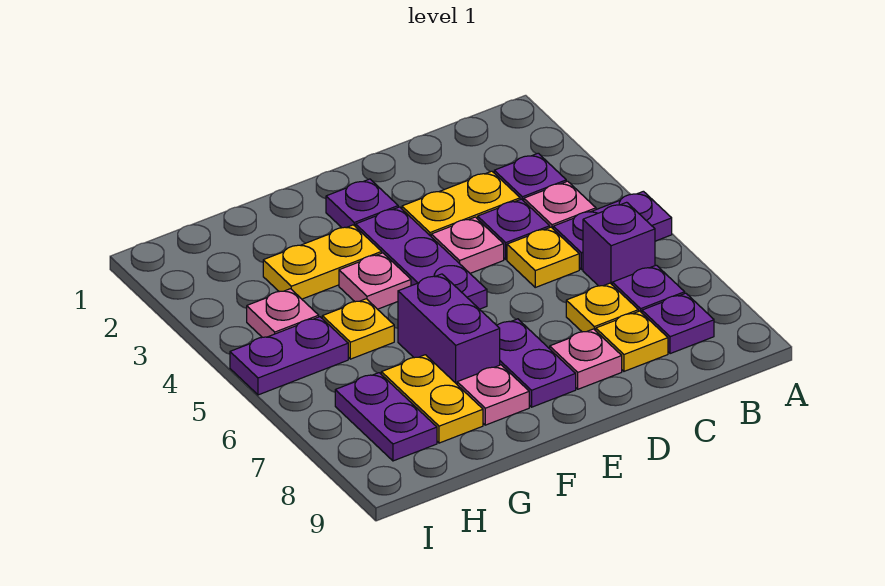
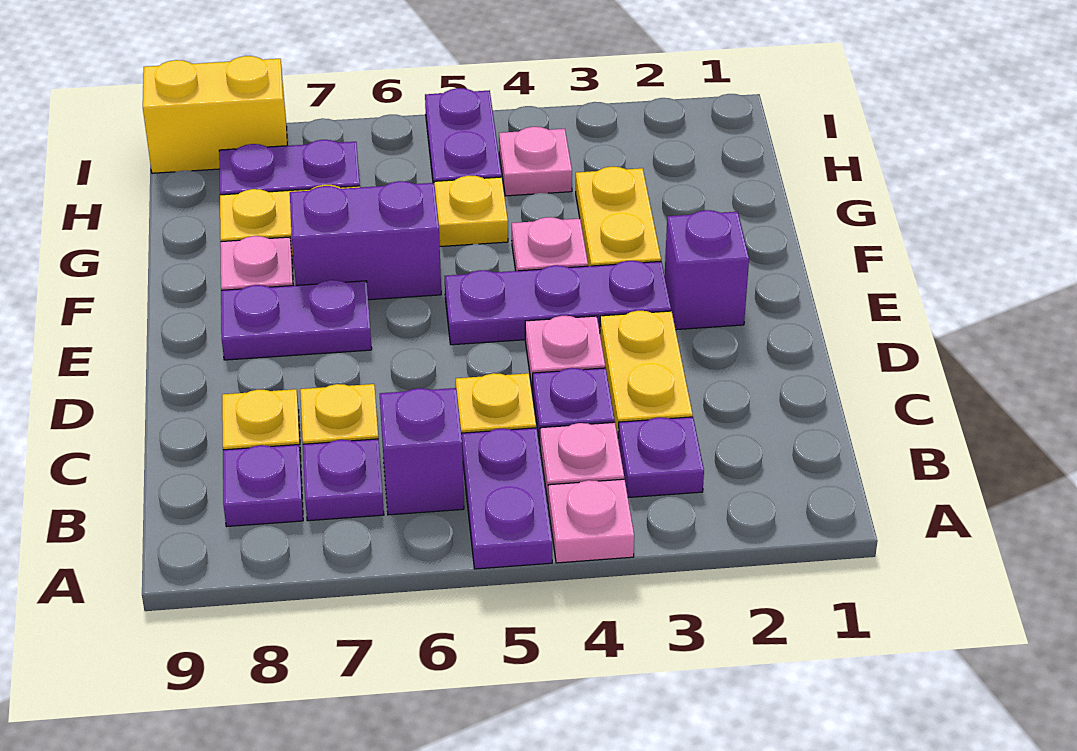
pink 1x1 plate [550,329,622,389] -> pink 1x1 plate moved to [548,479,634,563]
purple 1x1 plate [326,179,398,228] -> purple 1x1 brick [665,210,749,330]
none -> yellow 1x2 brick [143,56,287,173]

